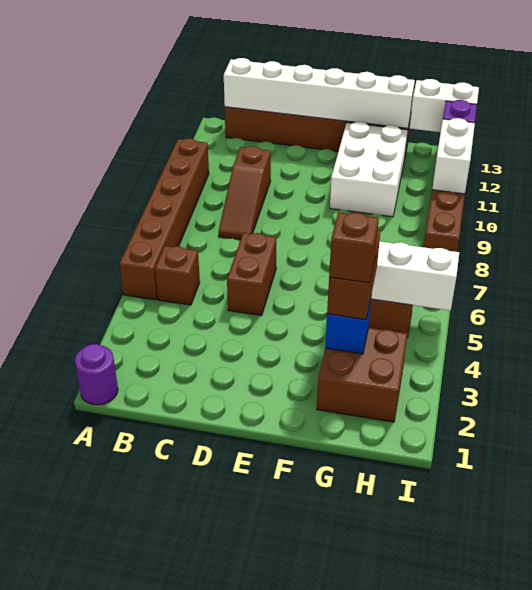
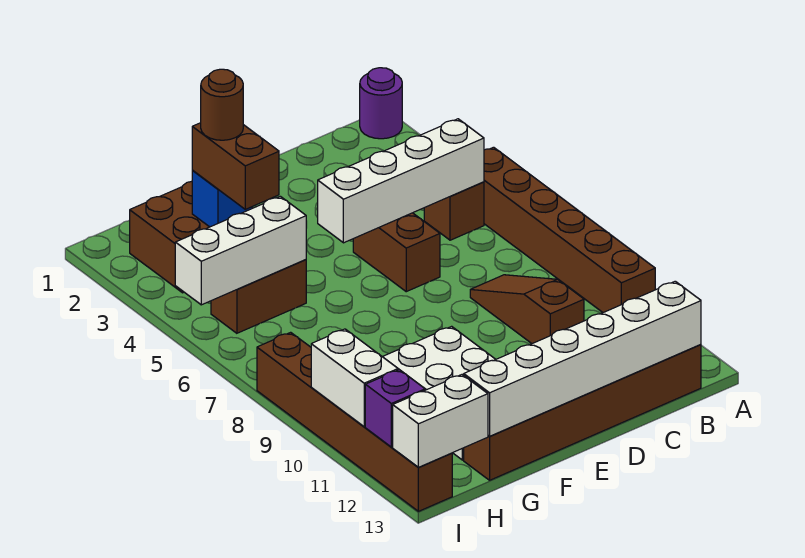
none -> white 1x4 brick [318,119,484,243]
brown 1x1 brick [329,212,379,283] -> brown 1x1 round brick [201,69,243,140]

